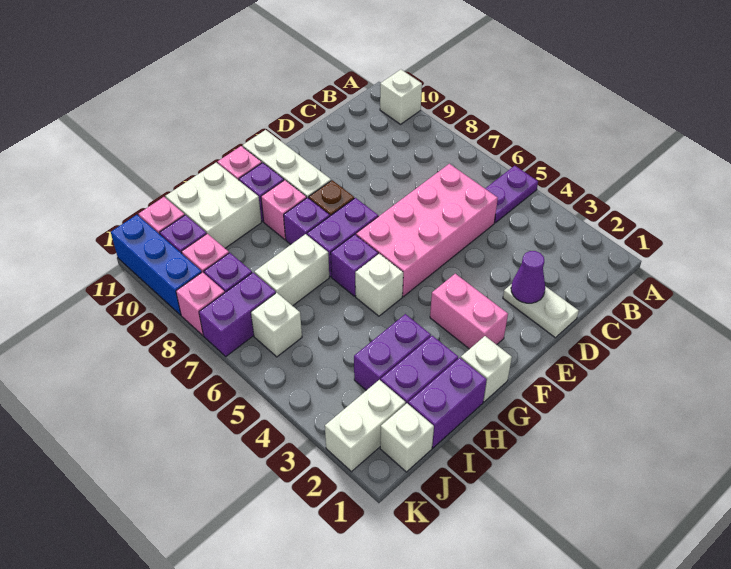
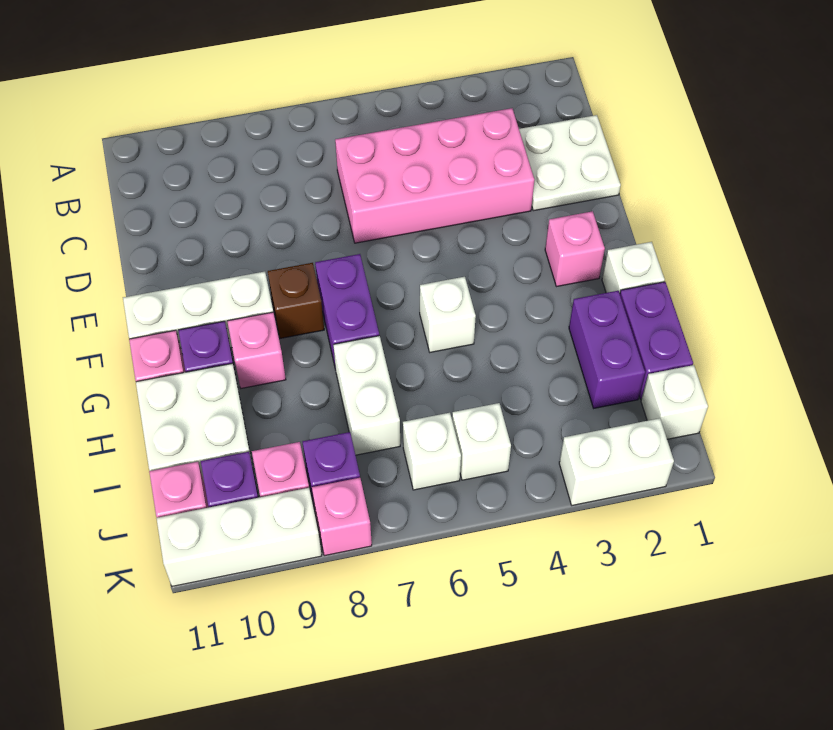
purple 1x2 plate [485,166,538,223] -> none
white 1x1 brick [380,70,422,124] -> white 1x1 brick moved to [452,403,511,480]
pink 2x4 brick [356,164,498,297] -> pink 2x4 brick turned to [335,108,534,243]
white 1x2 plate [503,284,579,338] -> white 2x2 plate [519,115,621,211]
purple 1x1 cone [511,251,545,303] -> none
pink 1x2 brick [430,274,508,349] -> pink 1x1 brick [545,211,605,287]
purple 1x1 brick [331,234,378,296] -> none
purple 1x1 brick [284,197,330,244] -> none
purple 1x2 brick [354,314,431,390] -> none
white 1x2 brick [325,380,406,472] -> white 1x2 brick turned to [559,418,674,505]
purple 1x2 brick [199,273,276,356] -> none
blue 1x3 brick [111,215,202,315] -> white 1x3 brick [156,488,322,586]

